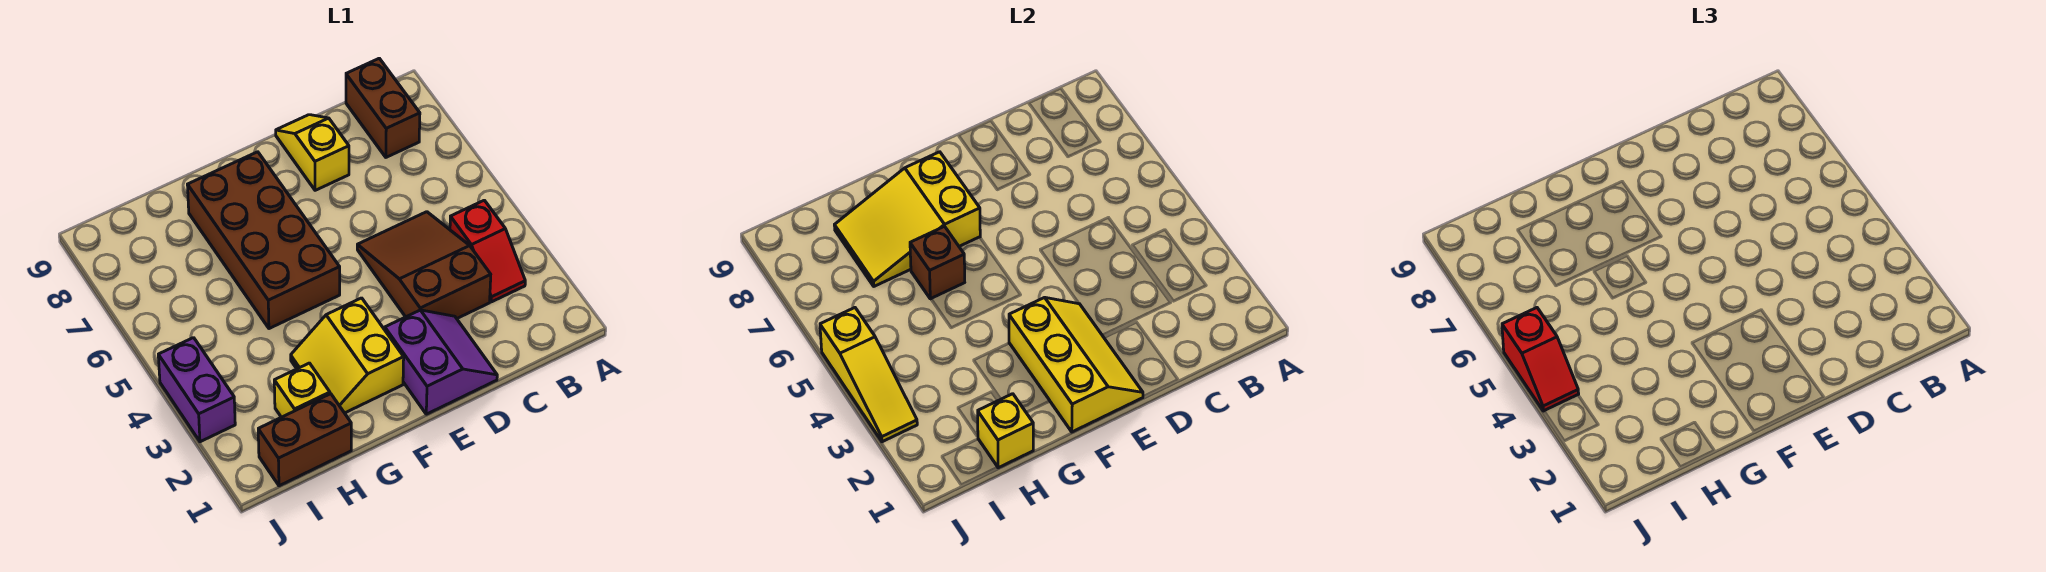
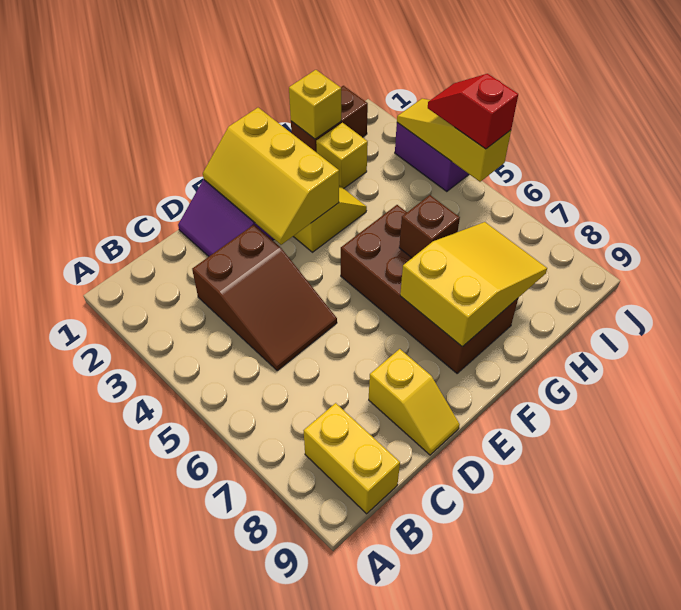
red 1x2 slope [450,200,525,302] -> none
brown 1x2 brick [346,58,420,157] -> yellow 1x2 brick [304,403,400,514]

